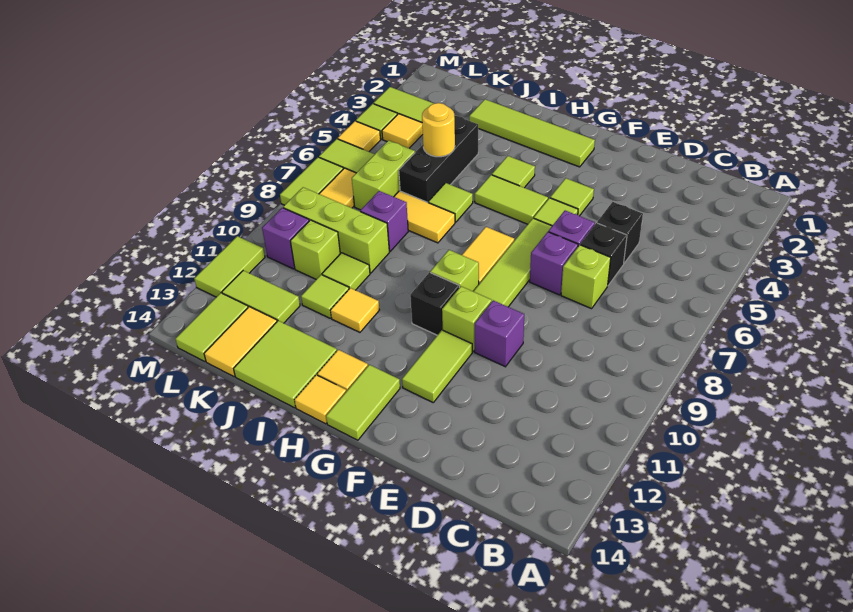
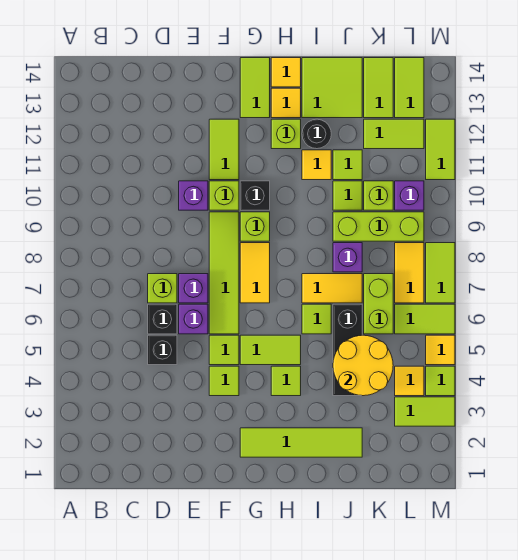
none -> lime 1x1 brick [271,119,301,149]
none -> black 1x1 round brick [302,119,331,149]
yellow 1x1 round brick [422,103,455,157] -> yellow 2x2 round brick [333,335,393,396]
yellow 1x2 tile [204,307,277,377] -> lime 1x2 tile [364,58,393,118]

